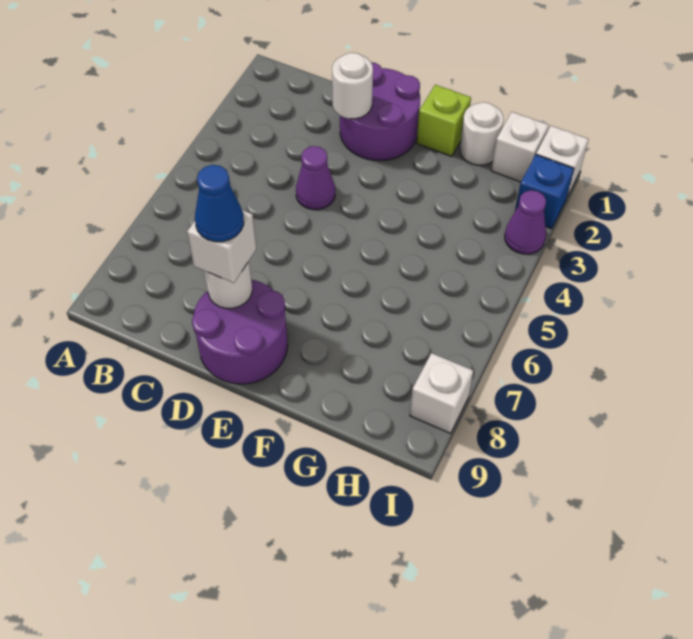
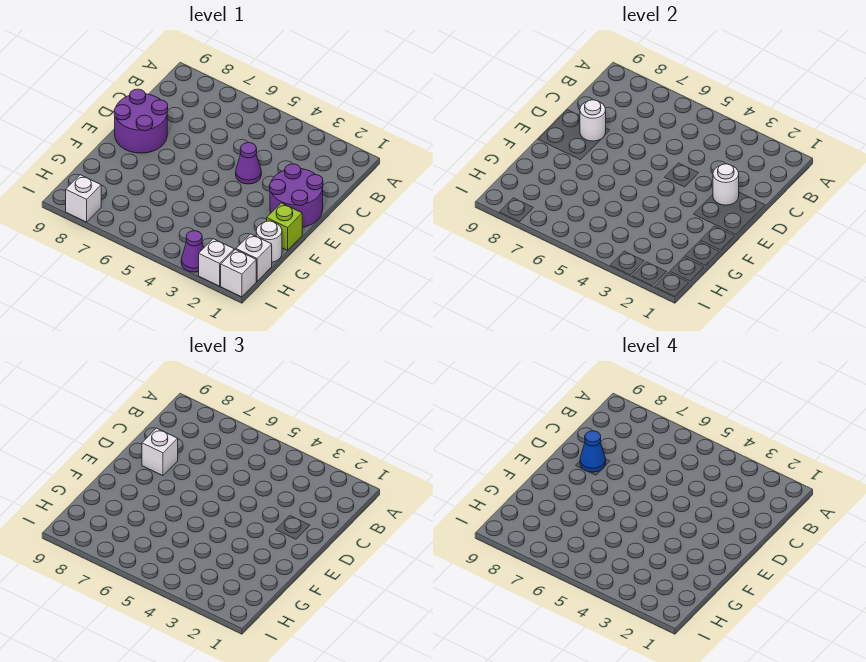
blue 1x1 brick [515,155,574,229] -> white 1x1 brick [199,239,234,286]

